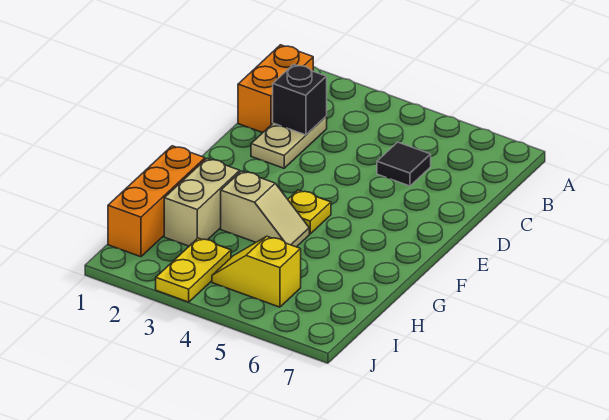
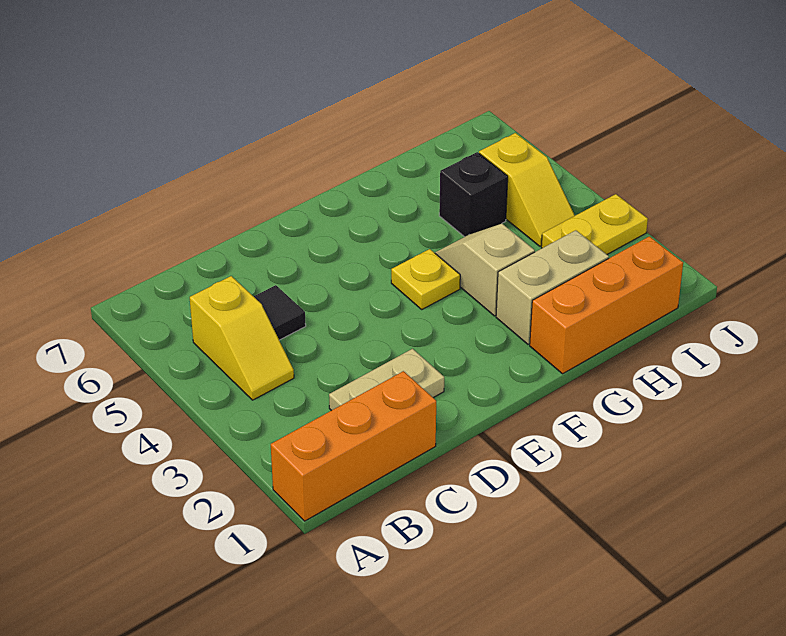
orange 1x2 brick [238,45,313,133] -> orange 1x3 brick [271,371,436,521]
none -> yellow 1x2 slope [190,276,294,400]
black 1x1 brick [273,64,327,135] -> black 1x1 brick moved to [439,152,508,237]

